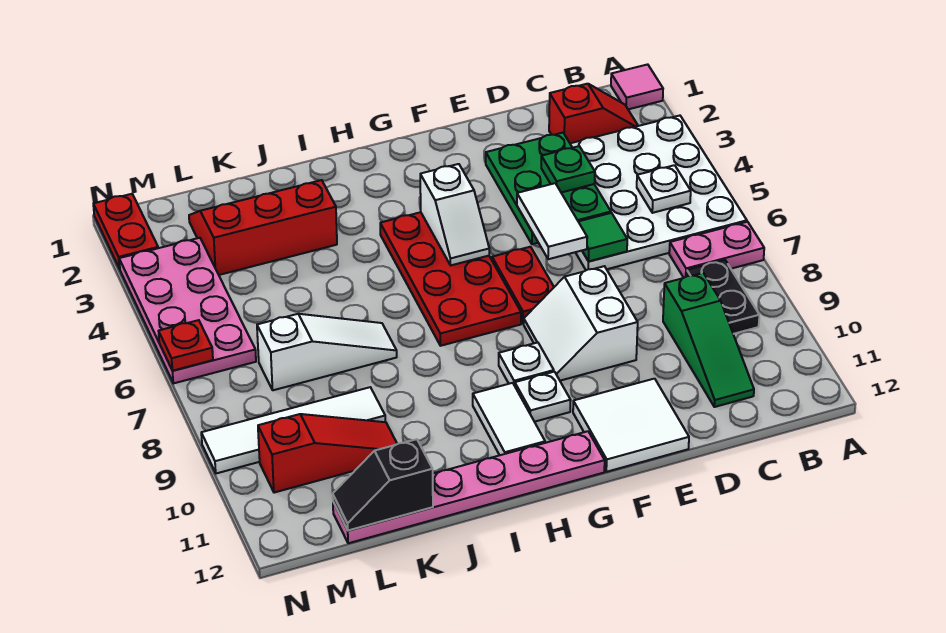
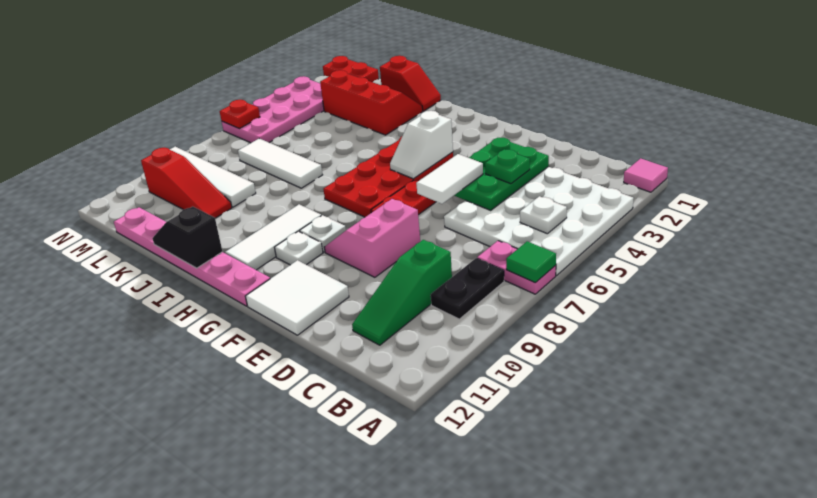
red 1x2 slope [549,84,638,143] -> red 1x2 slope moved to [380,56,441,111]
green 1x1 tile [578,213,627,261] -> green 1x1 tile moved to [506,241,556,283]
white 2x2 slope [524,266,638,381] -> pink 2x2 slope [324,199,420,277]
white 1x2 tile [473,383,545,455] -> white 1x3 tile [225,204,321,270]
white 1x3 slope [257,314,397,390] -> white 1x3 tile [238,139,322,188]
black 1x2 slope [333,439,433,530] -> black 1x2 slope moved to [152,206,222,268]
red 1x2 plate [93,194,158,269] -> red 1x2 plate turned to [323,56,379,82]

